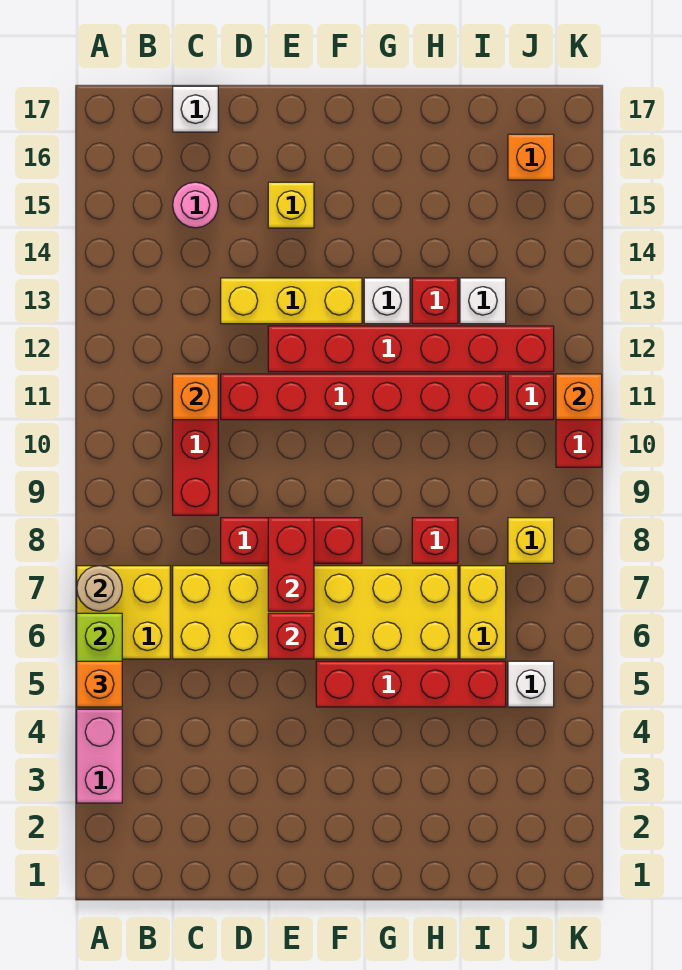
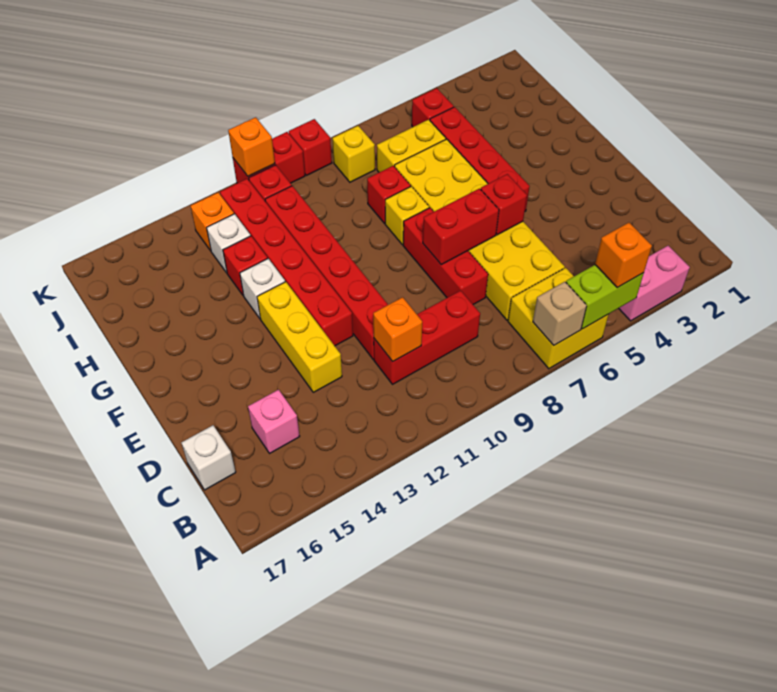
tan 1x1 round brick [77,566,122,611] -> tan 1x1 brick [533,282,587,345]
pink 1x1 round brick [173,182,218,228] -> pink 1x1 brick [248,390,300,453]
yellow 1x1 brick [268,182,314,228] -> yellow 1x1 brick moved to [385,186,429,245]
white 1x1 brick [508,661,554,707] -> red 1x1 brick [412,88,454,127]
orange 1x1 brick [508,134,554,180] -> orange 1x1 brick moved to [191,193,234,251]
none -> red 1x1 brick [289,119,332,175]

